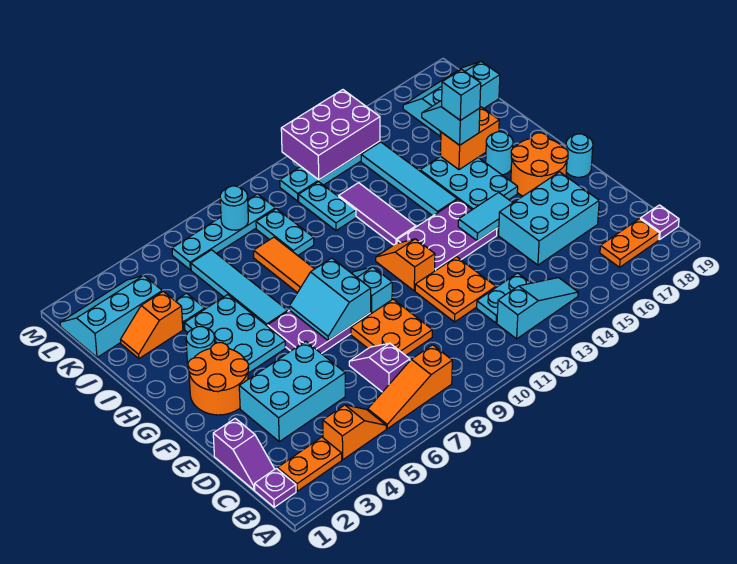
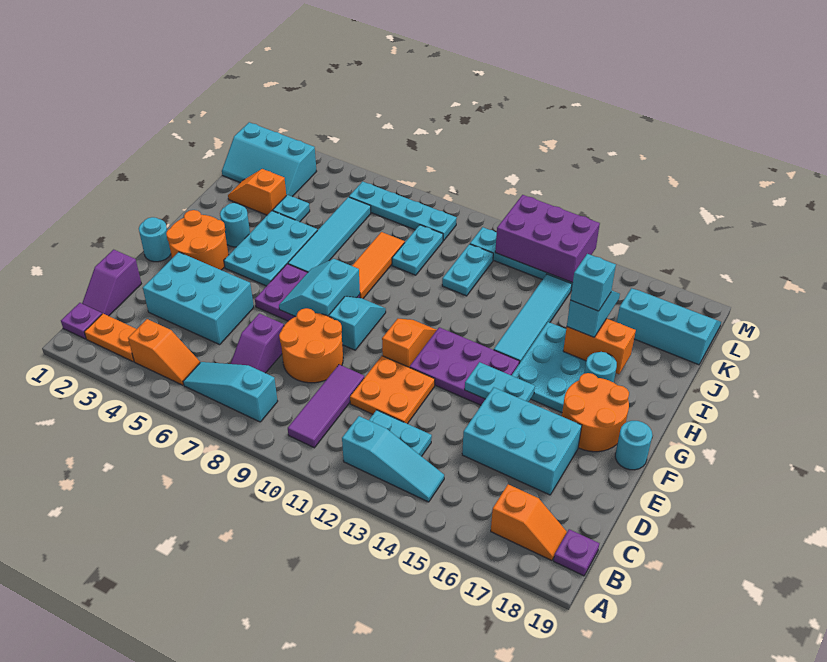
orange 1x3 slope [368,345,452,429] -> cyan 1x3 slope [183,362,278,422]
orange 1x2 plate [600,219,659,267] -> orange 1x2 slope [491,484,567,561]
purple 1x2 slope [349,343,410,392] -> purple 1x2 slope turned to [231,313,284,373]
orange 2x2 plate [351,299,432,355] -> orange 2x2 round brick [279,308,343,383]
cyan 1x2 tile [458,192,513,241] -> cyan 1x2 plate [465,362,535,402]
purple 1x3 tile [339,183,416,245] -> purple 1x3 tile moved to [288,365,364,448]
cyan 2x3 slope [60,275,162,357] -> cyan 2x3 slope turned to [222,122,317,197]
cyan 1x1 round brick [220,186,248,230] -> cyan 1x1 round brick moved to [139,217,171,262]

